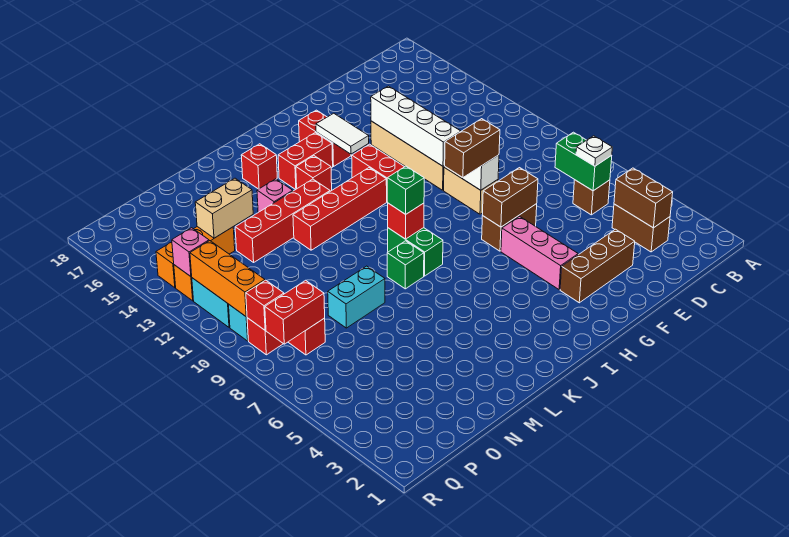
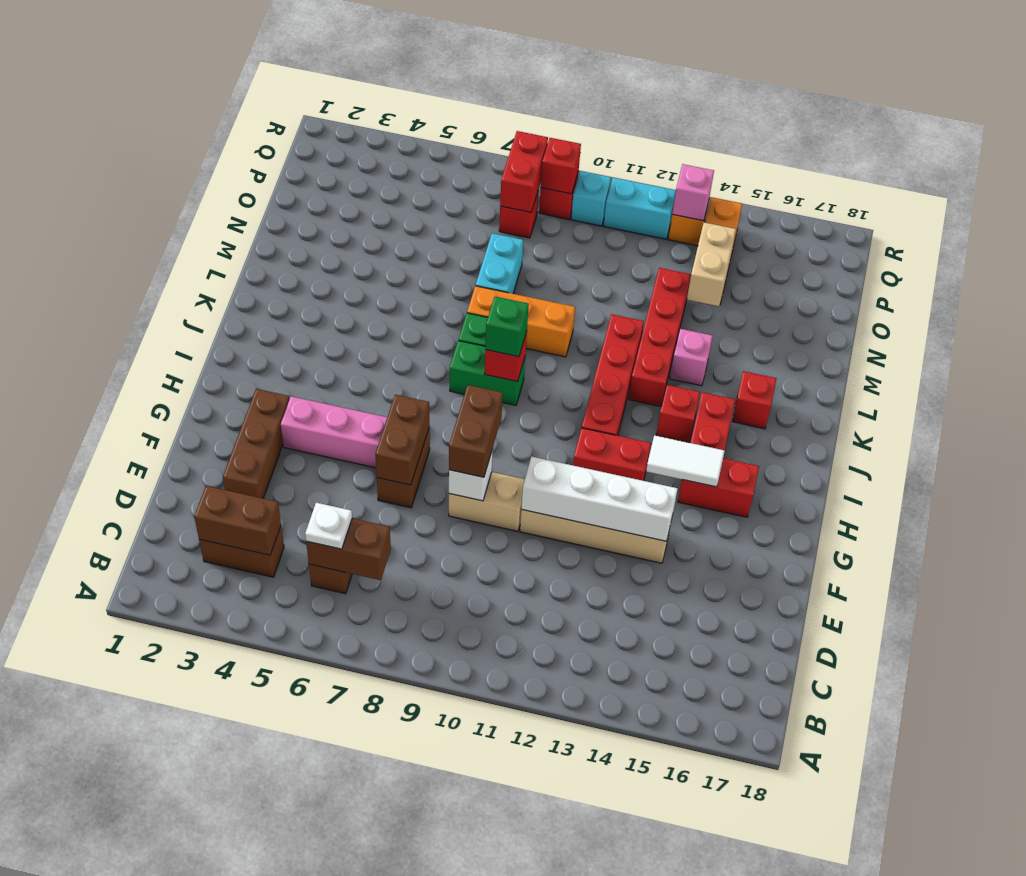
green 1x2 brick [555,132,612,191] -> brown 1x2 brick [306,518,391,580]
orange 1x3 brick [190,241,265,317] -> orange 1x3 brick moved to [467,286,575,357]

